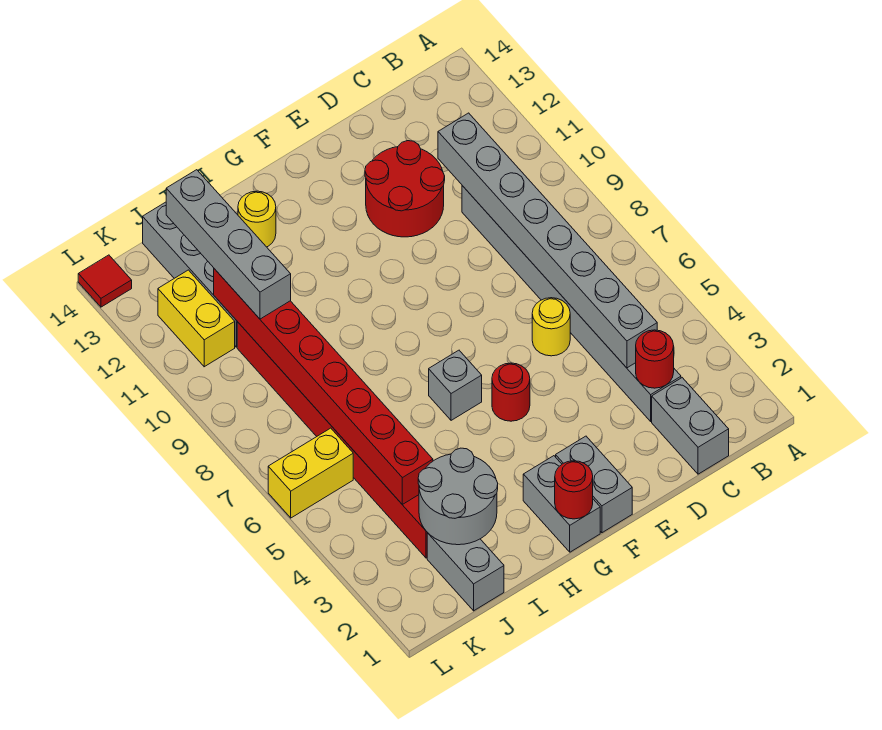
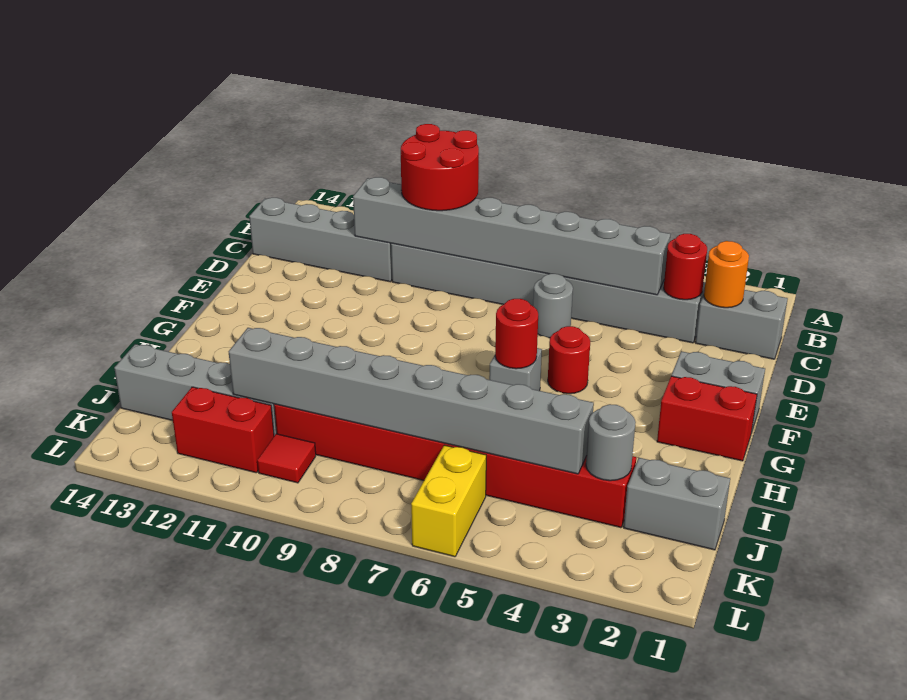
none -> orange 1x1 round brick [704,241,749,308]
yellow 1x1 round brick [532,298,570,356] -> grey 1x1 round brick [533,274,573,338]
red 2x2 round brick [365,141,445,237] -> red 2x2 round brick moved to [401,124,479,211]
grey 1x2 brick [523,456,600,552] -> red 1x2 brick [657,376,757,461]
red 1x1 round brick [555,461,593,519] -> red 1x1 round brick moved to [495,299,538,369]
yellow 1x1 round brick [238,191,276,247] -> none
grey 2x2 round brick [418,448,498,545] -> grey 1x1 round brick [586,404,636,481]
red 1x8 brick [214,269,433,504] -> grey 1x8 brick [229,328,594,474]
grey 1x4 brick [166,170,291,319] -> grey 1x4 brick moved to [249,198,392,282]
yellow 1x2 brick [158,270,235,367] -> red 1x2 brick [172,387,274,473]
red 1x1 tile [78,255,132,307] -> red 1x1 tile moved to [257,434,316,483]

